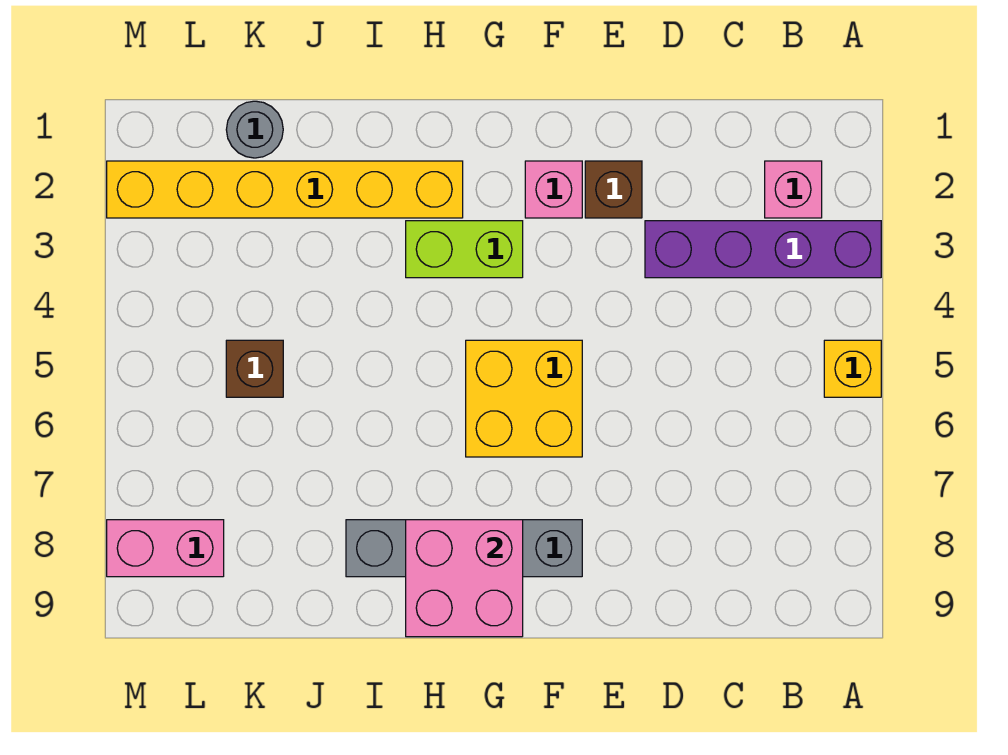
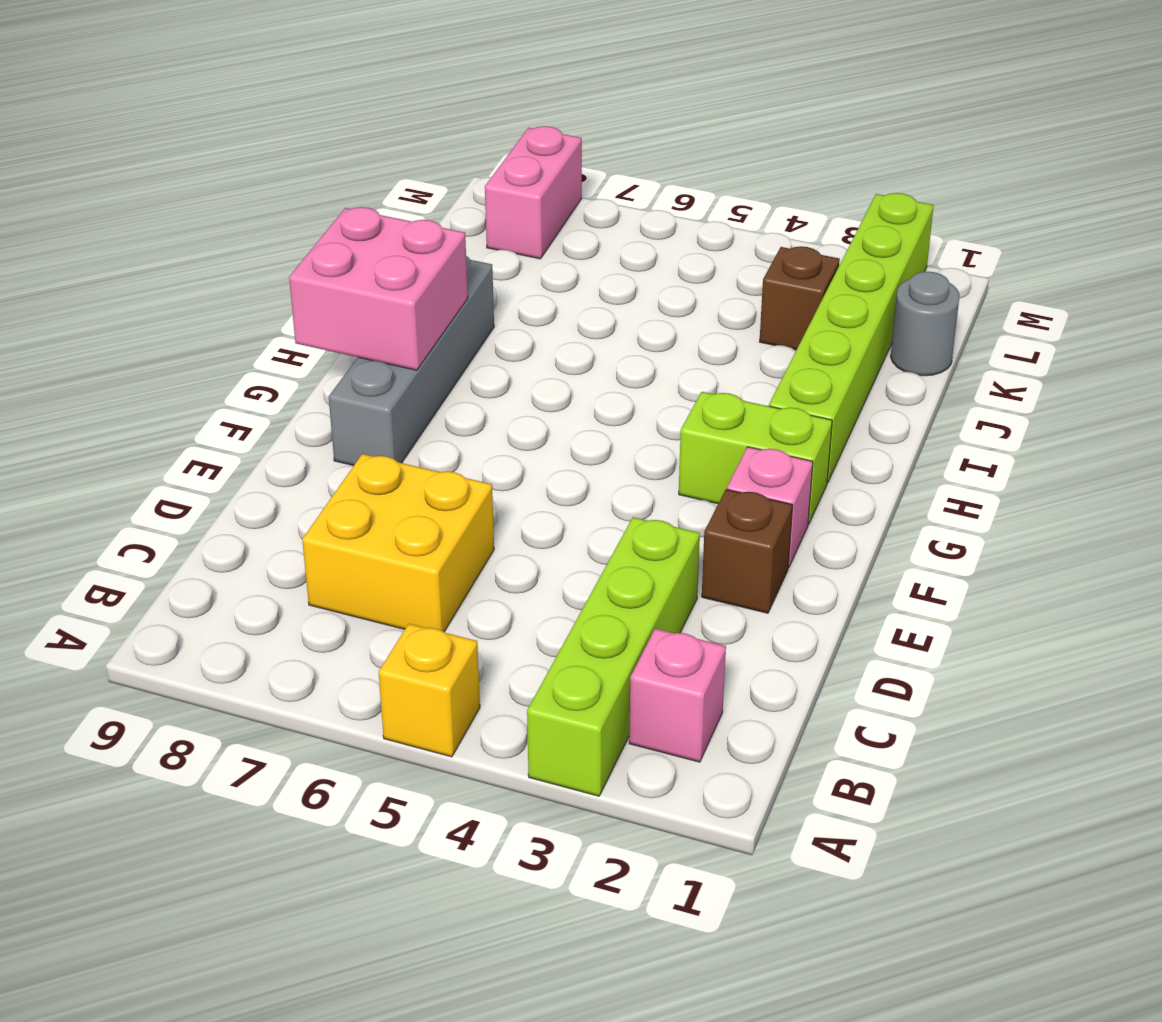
purple 1x4 brick [645,221,881,278] -> lime 1x4 brick [527,517,700,796]
yellow 2x2 brick [466,340,582,457] -> yellow 2x2 brick moved to [302,454,494,632]
lime 1x2 brick [406,221,523,278] -> lime 1x2 brick turned to [679,392,832,525]
yellow 1x6 brick [107,161,463,218] -> lime 1x6 brick [769,193,934,483]
brown 1x1 brick [226,340,283,397] -> brown 1x1 brick moved to [759,246,840,350]

